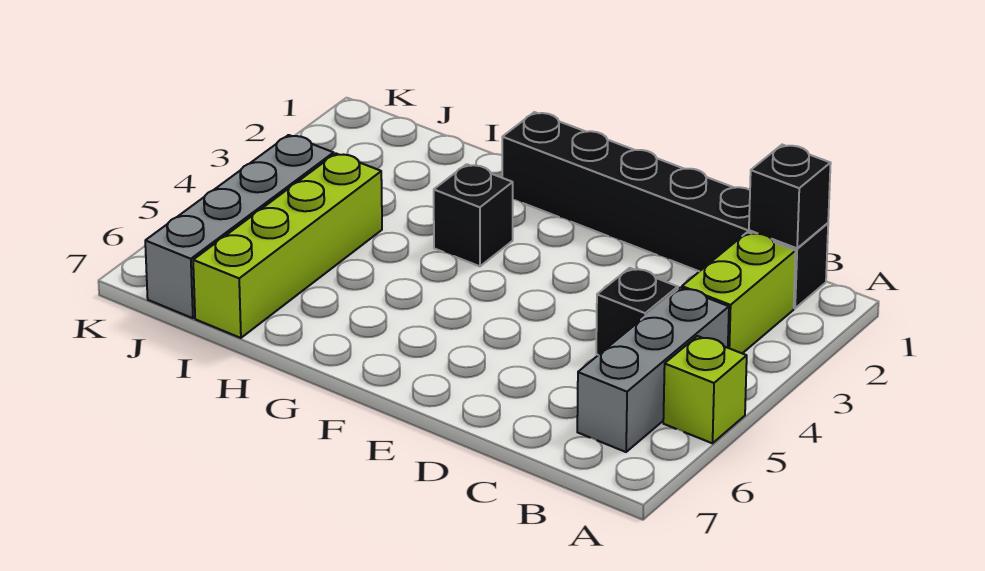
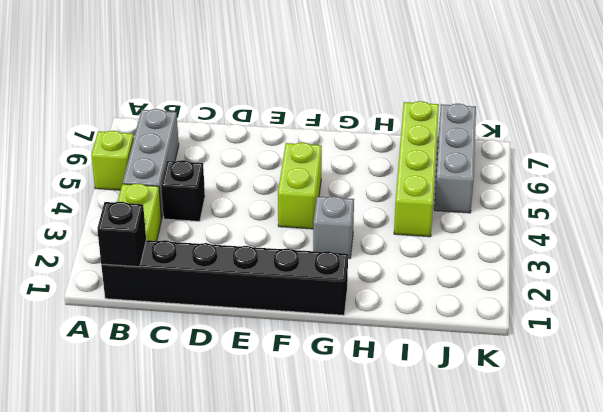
none -> lime 1x2 brick [278,142,322,229]
black 1x1 brick [434,164,513,266] -> grey 1x1 brick [313,196,354,259]
grey 1x4 brick [145,135,334,318] -> grey 1x3 brick [434,103,476,213]

